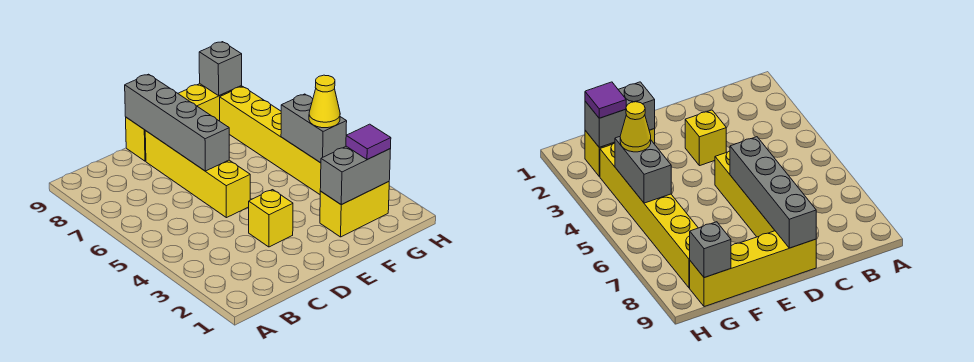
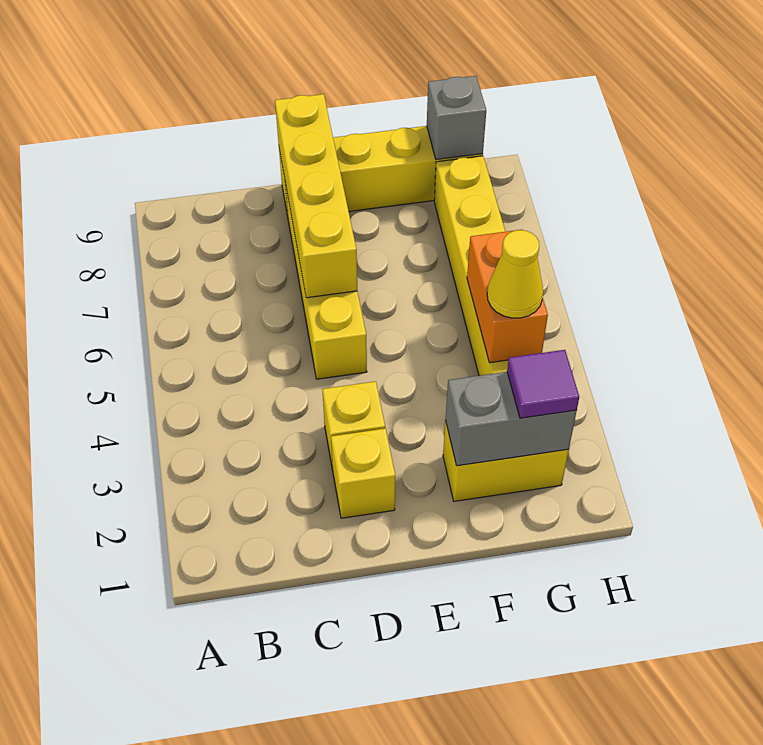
none -> yellow 1x1 brick [331,428,395,518]
grey 1x4 brick [125,74,229,171] -> yellow 1x4 brick [275,94,357,298]
grey 1x2 brick [281,94,347,163] -> orange 1x2 brick [467,230,548,363]

